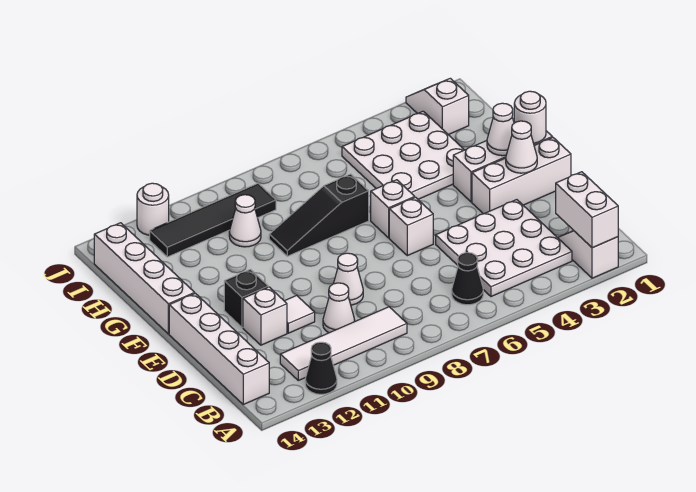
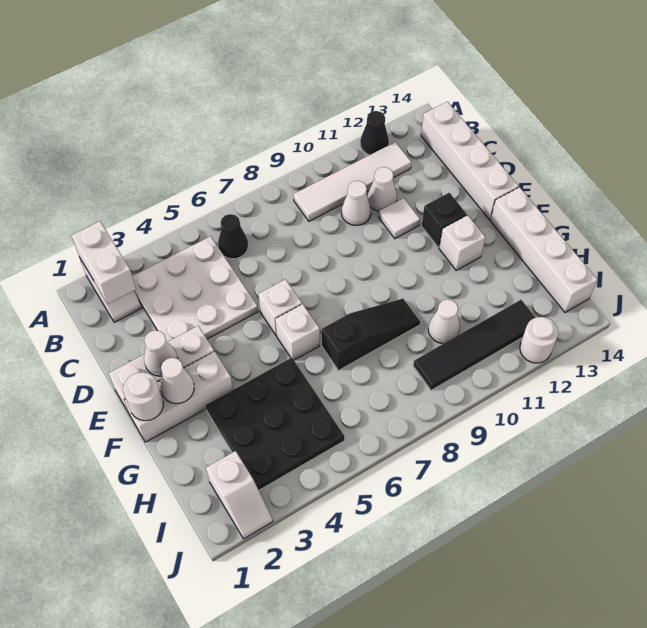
white 1x1 cone [334,253,363,305] -> white 1x1 cone moved to [368,167,397,211]
white 1x1 brick [243,287,287,345] -> white 1x1 brick moved to [439,215,485,270]
white 3x3 plate [342,111,464,199] -> black 3x3 plate [205,358,345,490]

